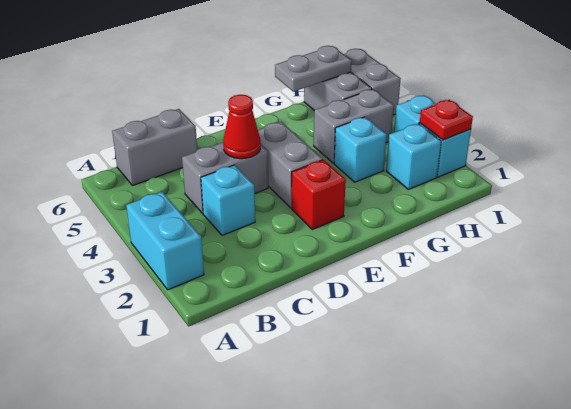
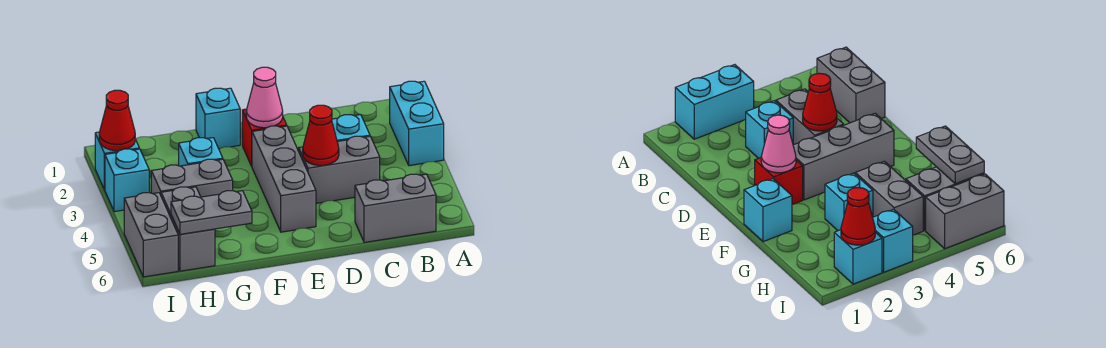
none -> pink 1x1 cone [246,67,283,128]
grey 1x2 brick [258,122,323,208] -> grey 1x3 brick [252,126,316,232]
cyan 1x1 brick [386,124,441,189] -> cyan 1x1 brick moved to [196,88,240,149]
red 1x1 plate [420,100,473,140] -> red 1x1 cone [99,90,135,151]

